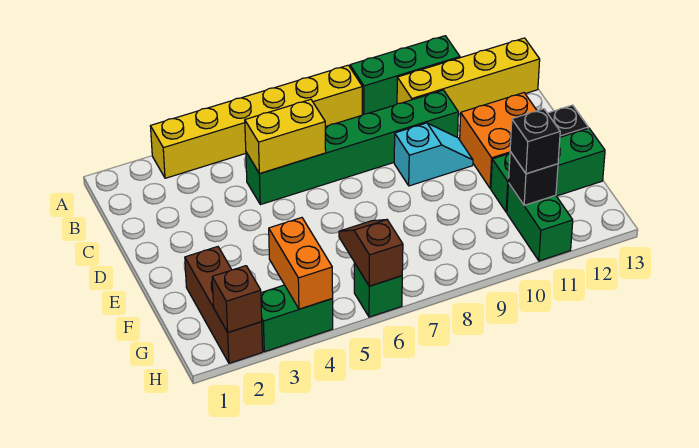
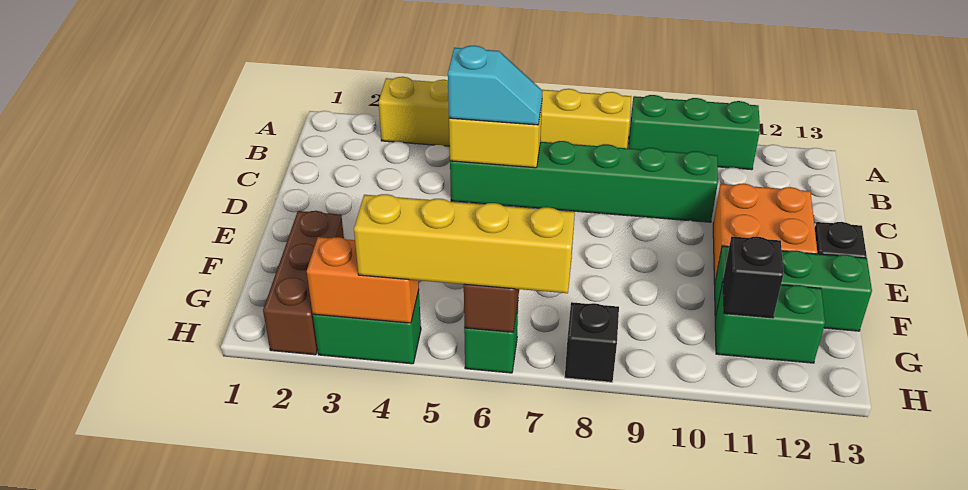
yellow 1x4 brick [397,38,540,115] -> yellow 1x4 brick moved to [354,194,575,293]
cyan 1x2 slope [394,123,473,186] -> cyan 1x2 slope moved to [448,46,543,125]
orange 1x2 brick [269,218,333,309] -> orange 1x2 brick turned to [307,237,419,323]
green 1x2 brick [507,183,573,261] -> green 1x2 brick turned to [715,282,825,363]
black 1x1 brick [510,109,560,174] -> black 1x1 brick moved to [565,302,619,382]
brown 1x1 brick [212,266,262,332] -> none

